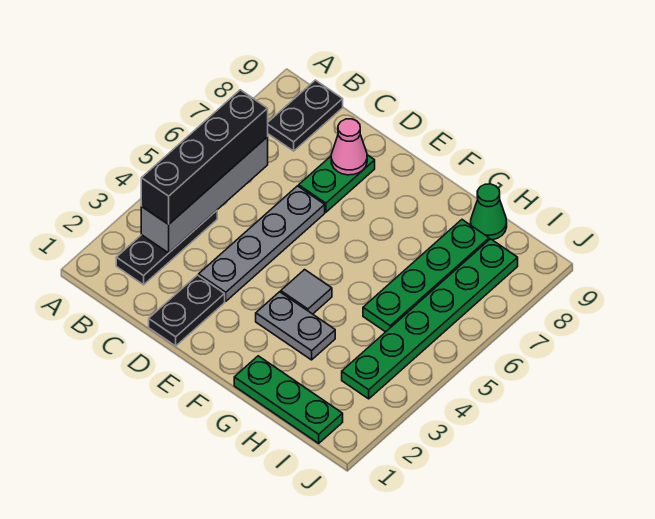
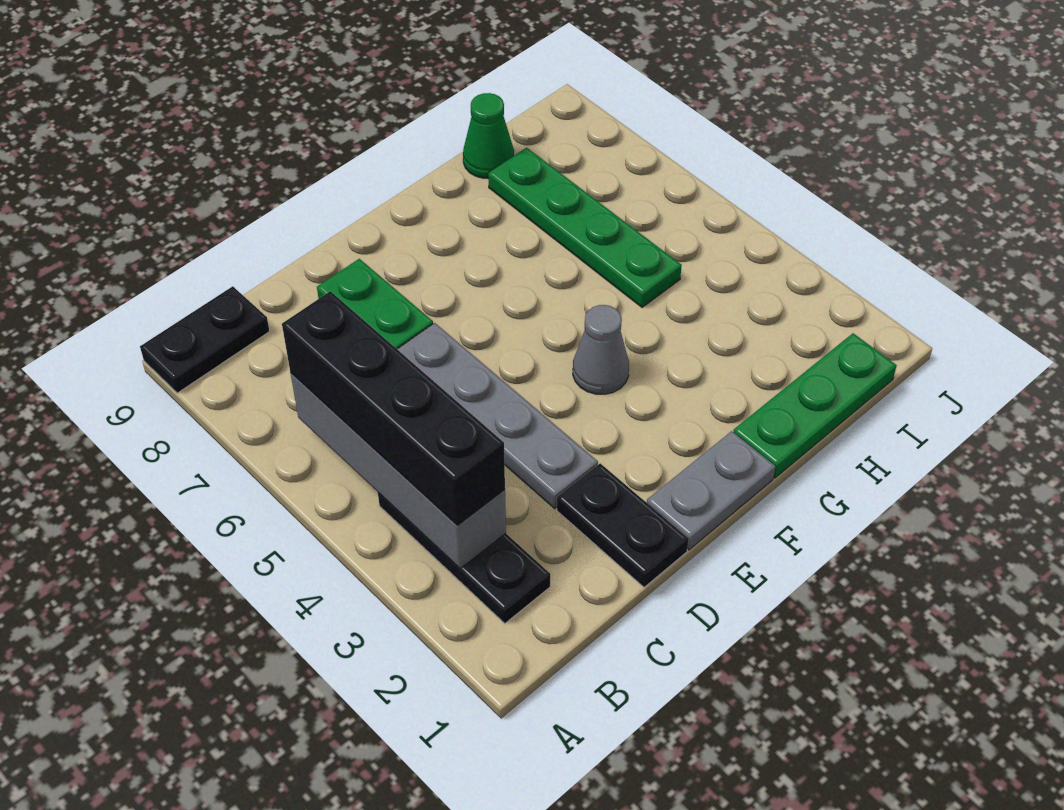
black 1x2 plate [268,80,343,151] -> black 1x2 plate turned to [140,286,270,393]
pink 1x1 cone [331,119,367,175] -> none
grey 1x2 plate [256,292,335,360] -> grey 1x2 plate moved to [647,431,776,550]
grey 1x1 tile [281,270,332,314] -> grey 1x1 cone [573,305,629,394]
green 1x6 plate [342,239,518,399] -> none

